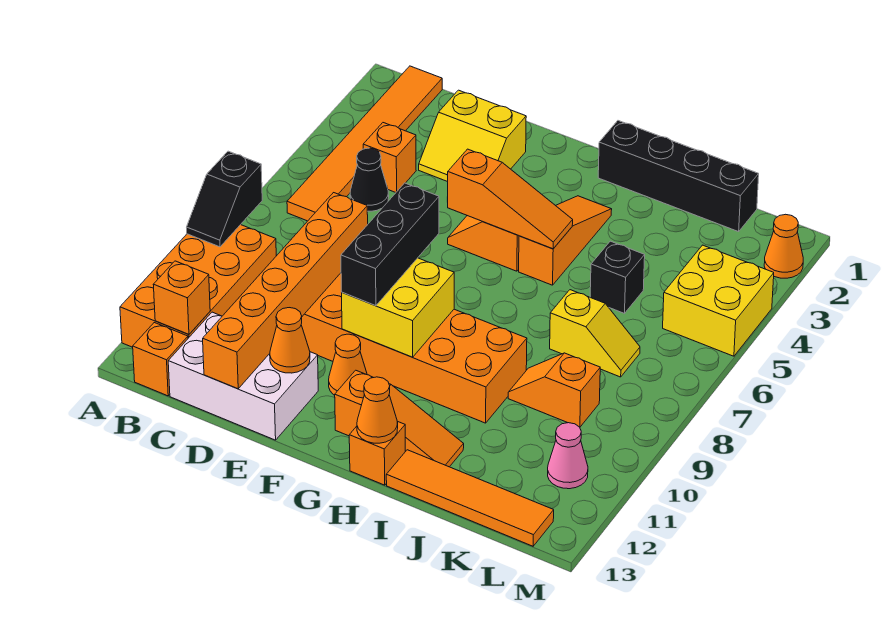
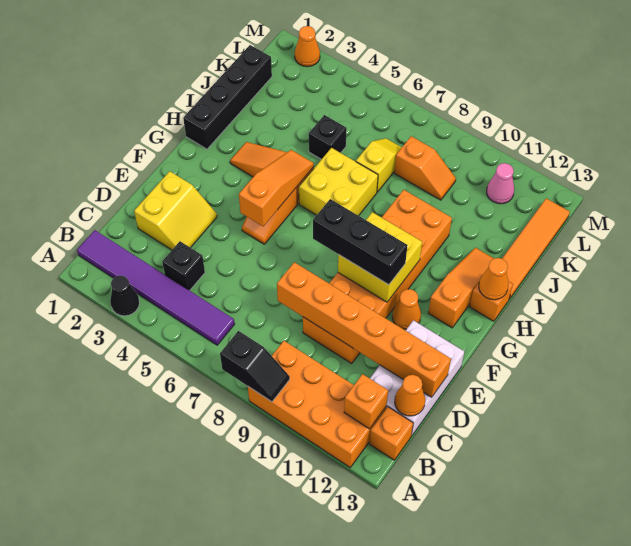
orange 1x6 tile [287,66,442,221] -> purple 1x6 tile [77,230,235,345]
orange 1x1 brick [363,123,416,192] -> black 1x1 brick [162,241,205,291]
black 1x1 cone [350,148,389,211] -> black 1x1 cone moved to [110,275,139,316]
orange 1x1 cone [270,308,310,373] -> orange 1x1 cone moved to [395,375,425,416]
orange 1x2 slope [508,353,600,427] -> orange 1x2 slope turned to [394,136,456,200]
yellow 2x2 brick [663,245,774,356] -> yellow 2x2 brick moved to [299,148,378,216]

